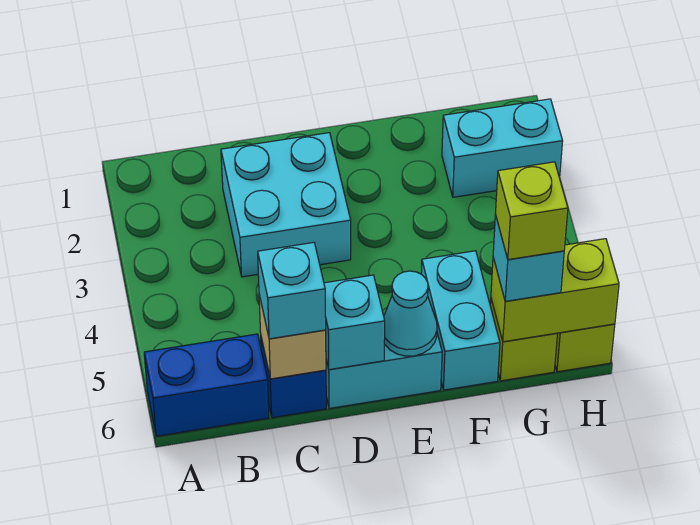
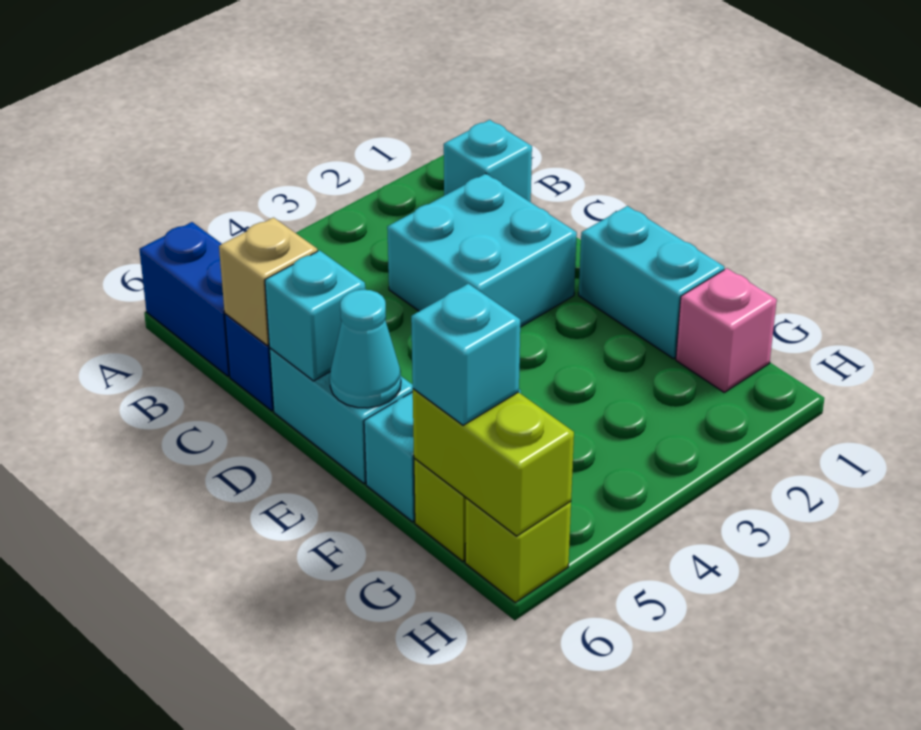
cyan 1x1 brick [258,243,326,339] -> cyan 1x1 brick moved to [444,120,532,202]
none -> pink 1x1 brick [676,268,777,392]
cyan 1x2 brick [442,99,563,197] -> cyan 1x2 brick moved to [579,206,724,359]
lime 1x1 brick [495,162,568,260] -> none

